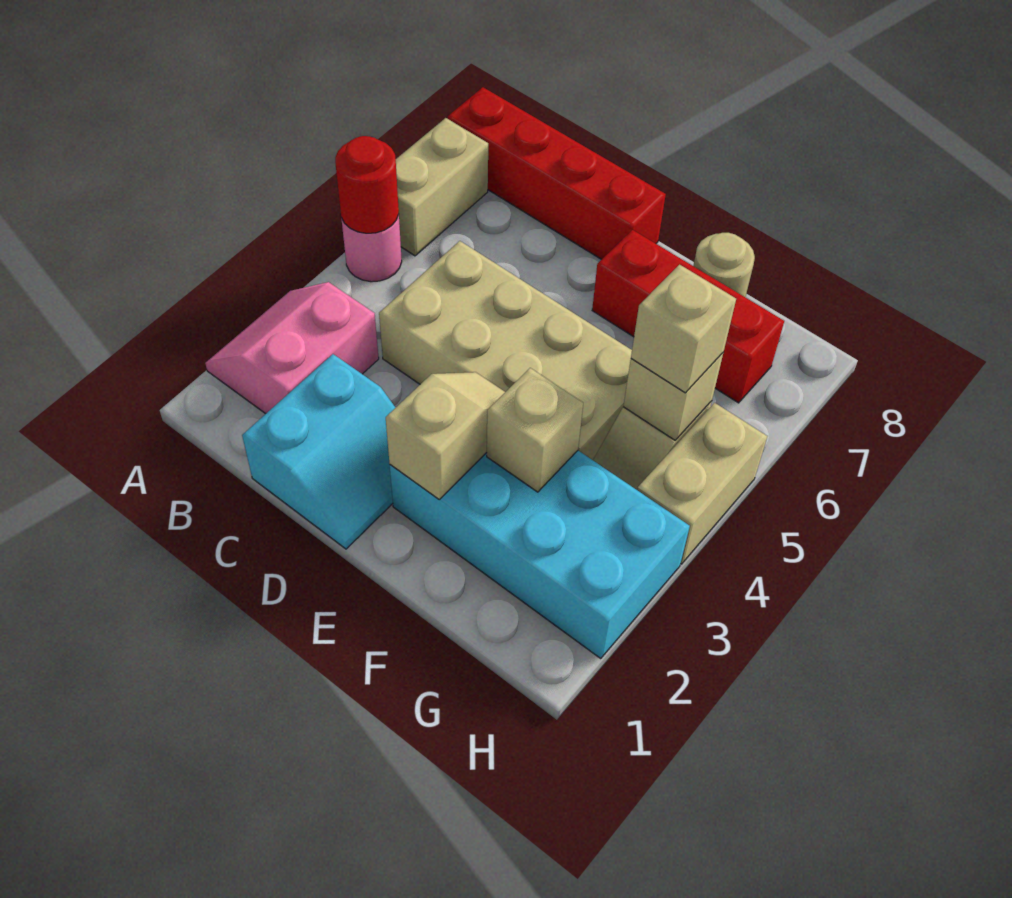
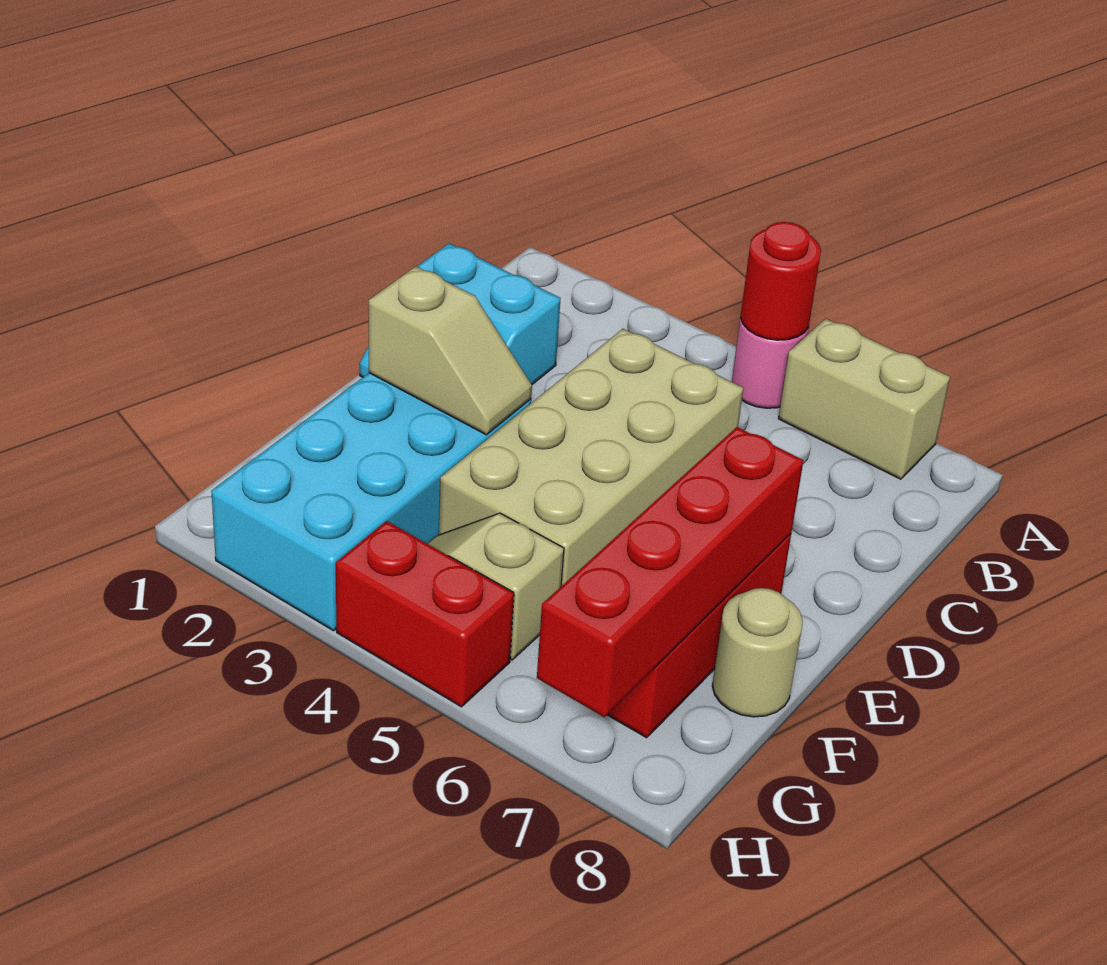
pink 2x2 slope [205,282,379,414] -> none
red 1x4 brick [448,87,666,259] -> red 1x4 brick moved to [537,427,804,717]
tan 1x1 brick [487,368,583,492] -> none
tan 1x1 brick [623,353,723,440] -> none
tan 1x1 brick [631,265,736,393] -> none
tan 1x2 brick [637,403,767,564] -> red 1x2 brick [336,521,514,707]

